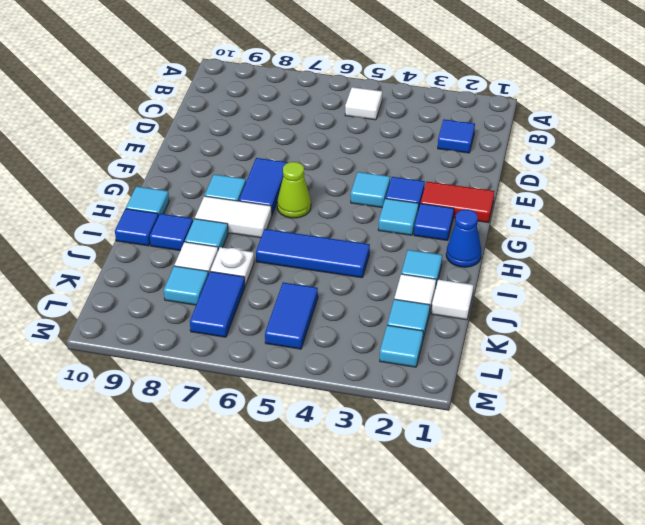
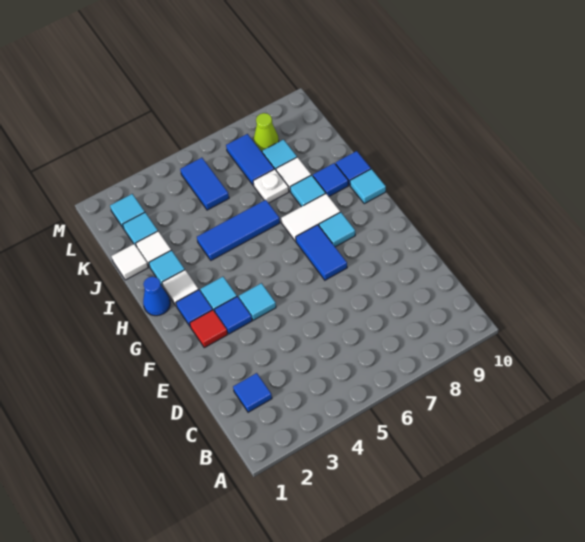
white 1x1 tile [345,87,382,120] -> white 1x1 tile moved to [162,270,199,306]
red 1x2 tile [421,182,494,223] -> red 1x1 tile [190,310,228,348]
lime 1x1 cone [277,162,311,218] -> lime 1x1 cone moved to [254,113,279,151]

